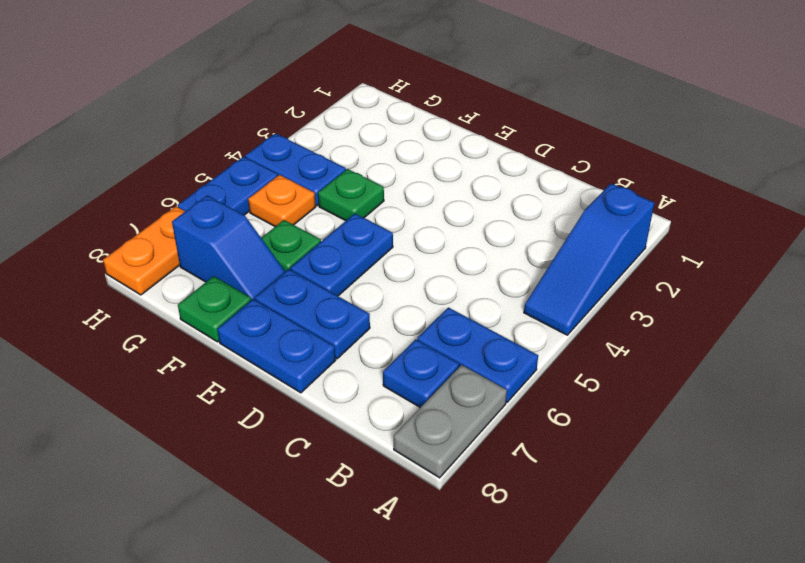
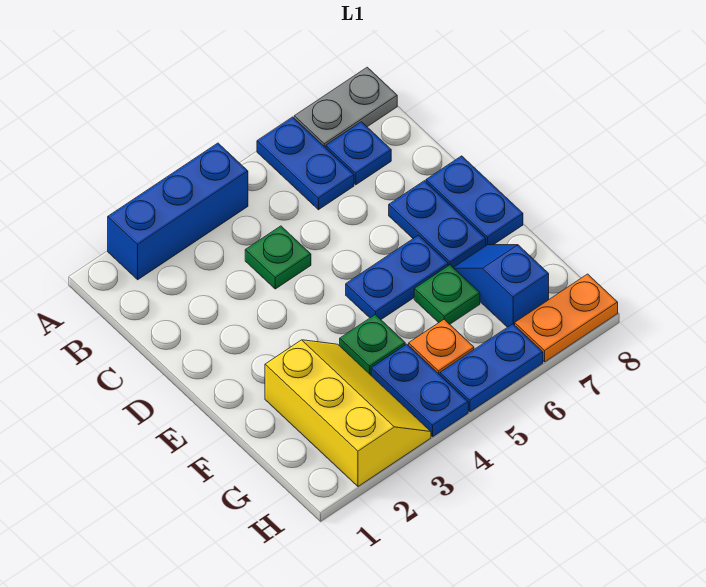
blue 1x3 slope [524,183,654,335] -> blue 1x3 brick [108,143,248,280]
none -> yellow 2x3 slope [265,340,431,486]
green 1x1 plate [178,276,251,342] -> green 1x1 plate moved to [245,226,311,289]

